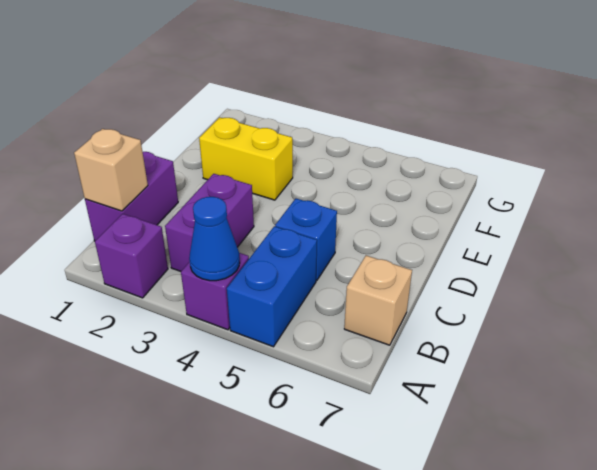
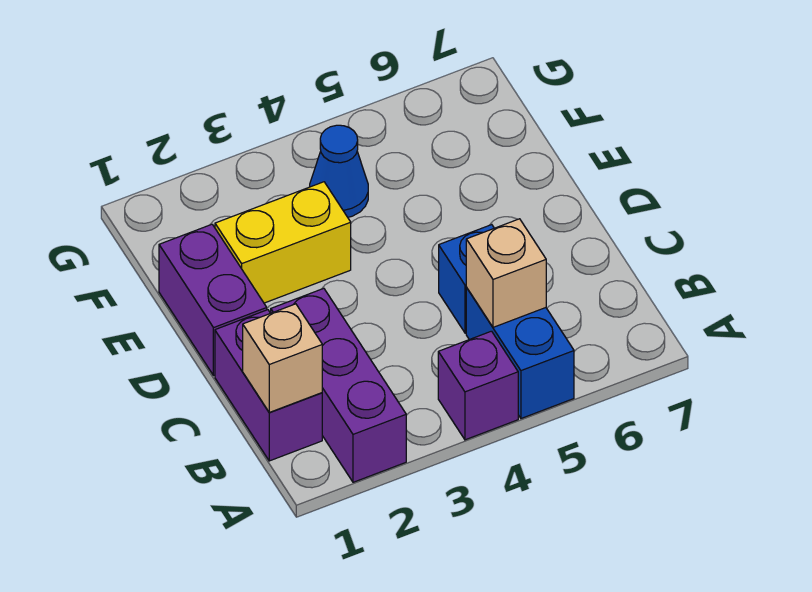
purple 1x1 brick [95,214,168,298] -> purple 1x3 brick [271,288,406,482]
blue 1x1 cone [189,197,240,281] -> blue 1x1 cone moved to [310,125,368,217]
purple 1x2 brick [165,174,254,271] -> purple 1x2 brick moved to [159,224,267,376]
tan 1x1 brick [344,255,412,345] -> tan 1x1 brick moved to [466,219,546,327]

